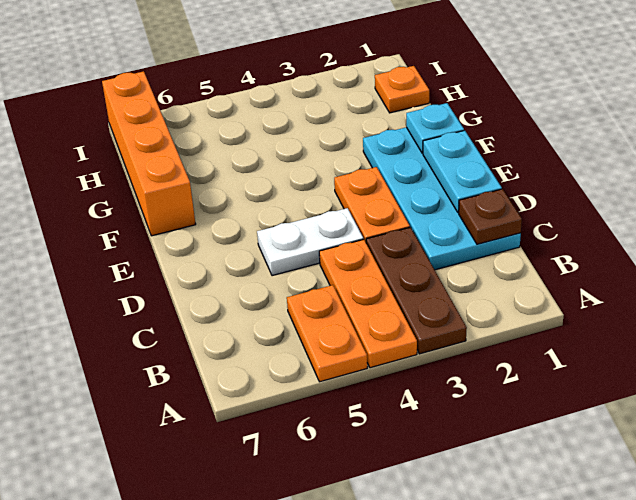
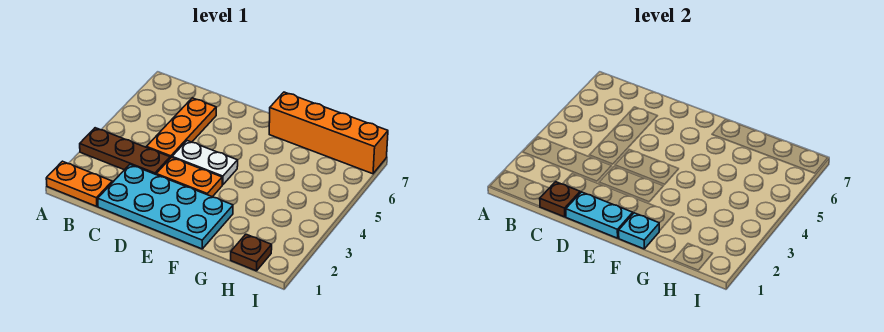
orange 1x3 plate [319,239,417,368] -> orange 1x3 plate turned to [146,98,216,158]
orange 1x2 plate [287,285,367,382] -> orange 1x2 plate moved to [46,161,112,206]
white 1x2 plate [257,208,363,276] -> white 1x2 plate turned to [172,141,238,185]
orange 1x1 plate [375,66,429,113] -> brown 1x1 plate [231,234,272,271]

